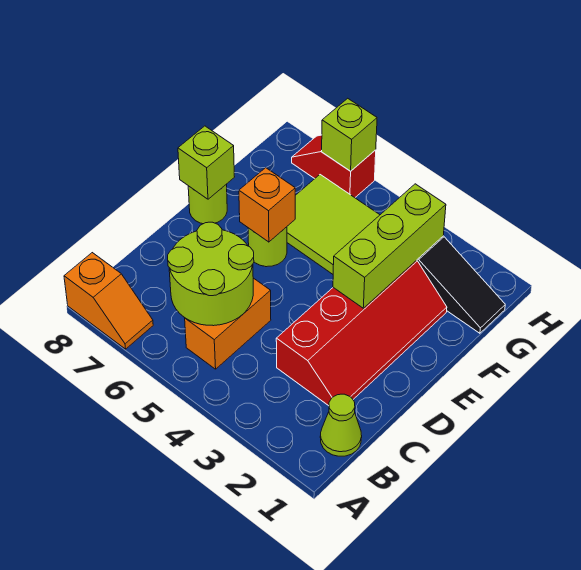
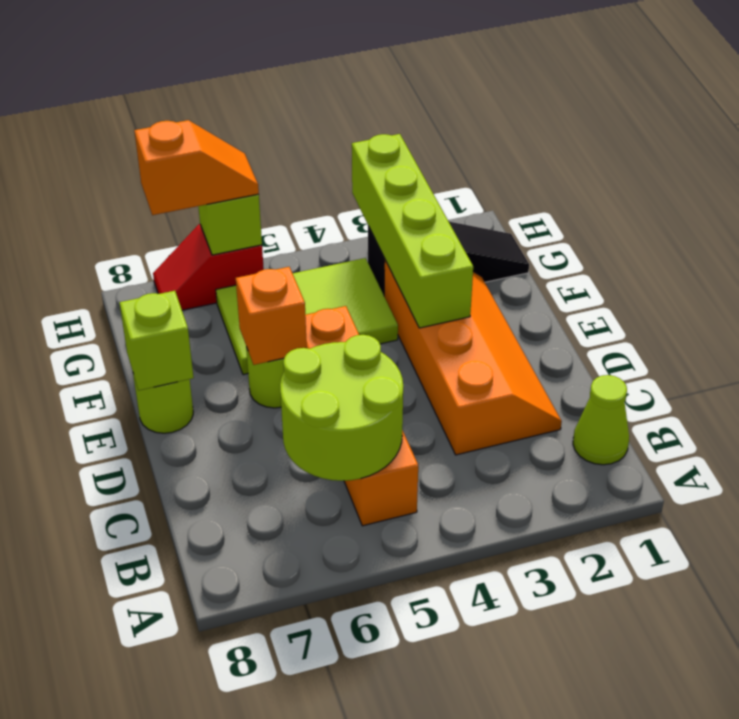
orange 1x2 slope [64,253,153,349] -> orange 1x2 slope moved to [134,120,259,215]
orange 1x2 brick [185,278,271,369] -> orange 1x4 brick [305,306,418,526]
red 2x4 slope [276,260,447,406] -> orange 2x4 slope [384,260,562,455]
lime 1x3 brick [333,184,446,308] -> lime 1x4 brick [352,134,473,328]

